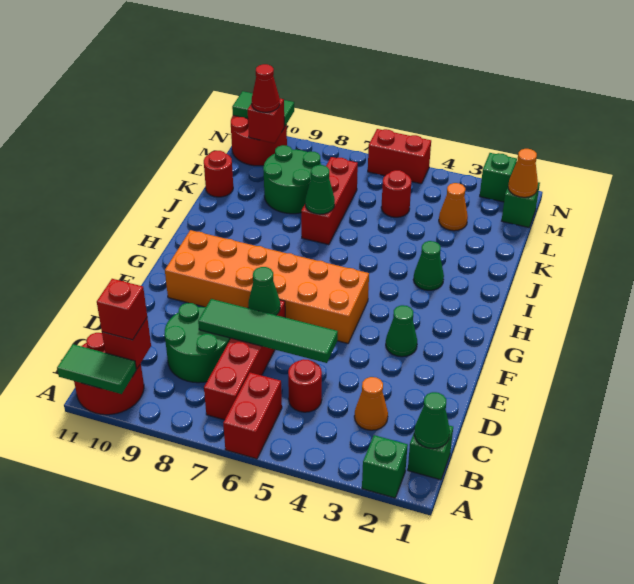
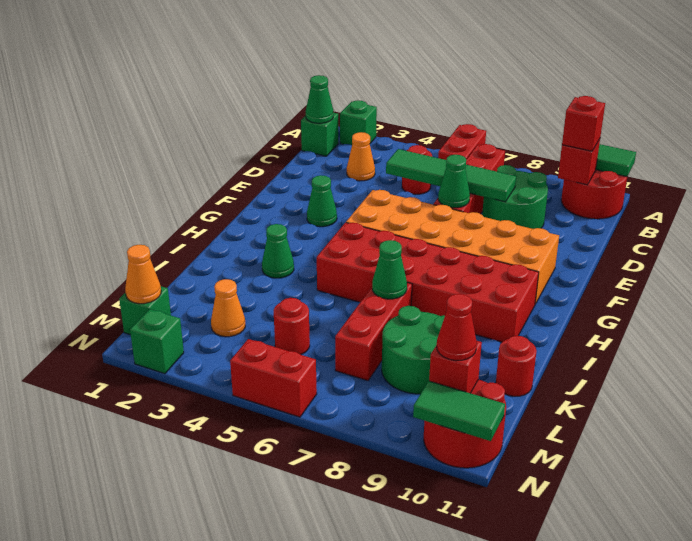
none -> red 2x6 brick [317,223,539,342]

